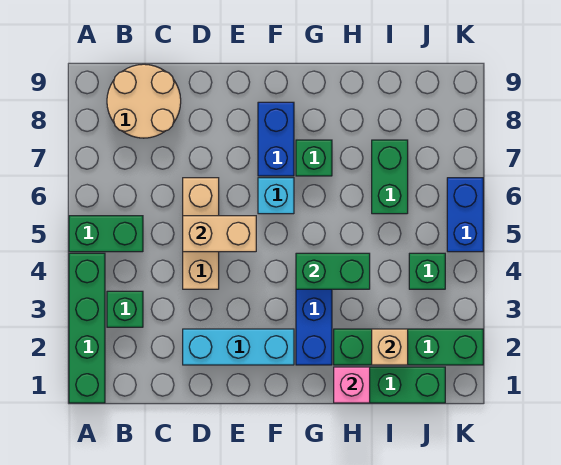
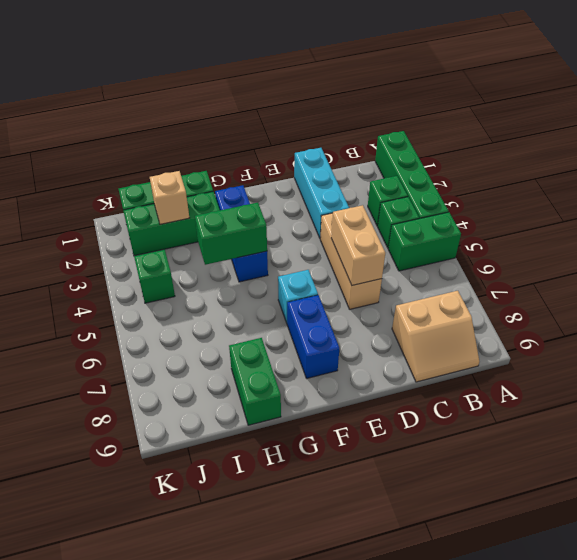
tan 2x2 round brick [107,64,181,138] -> tan 2x2 slope [392,291,479,382]
cyan 1x3 brick [183,329,294,365] -> cyan 1x3 brick turned to [294,148,349,238]
tan 1x2 brick [183,216,256,252] -> tan 1x2 brick turned to [331,205,385,285]
green 1x1 brick [296,140,332,176] -> green 1x1 brick moved to [378,197,419,248]
pink 1x1 brick [334,367,370,403] -> none
green 1x4 brick [334,329,483,365] -> green 1x3 brick [123,191,220,256]
green 1x2 brick [372,140,408,214] -> green 1x2 brick moved to [229,338,281,425]
blue 1x2 brick [447,178,483,252] -> none

